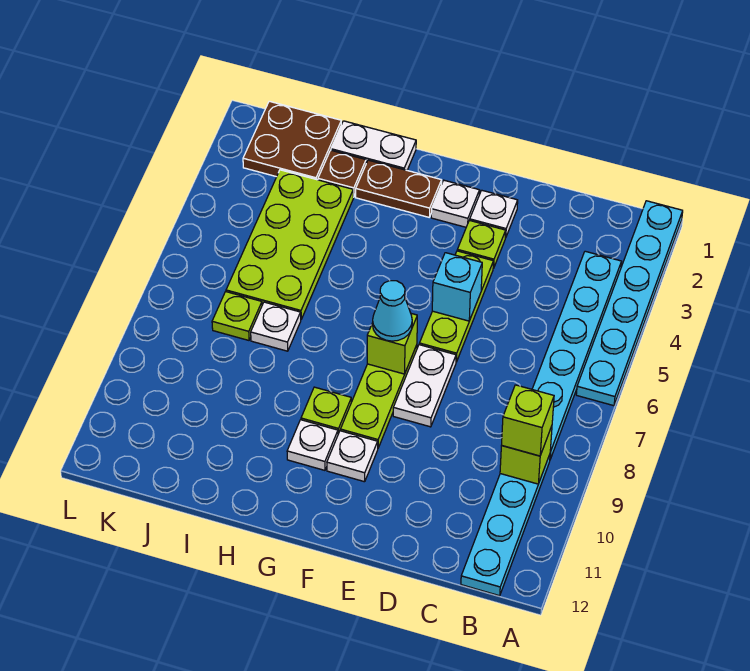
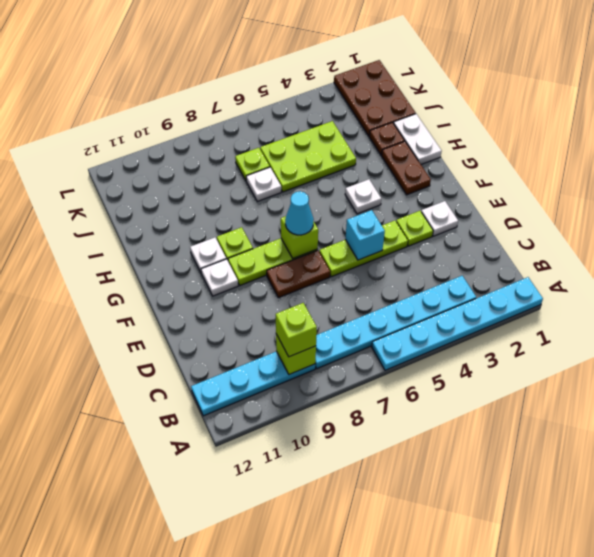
white 1x2 plate [393,345,456,427] -> brown 1x2 plate [267,251,330,298]
white 1x1 plate [431,180,480,227] -> white 1x1 plate moved to [345,179,381,214]
lime 2x4 plate [226,170,353,319] -> lime 2x3 plate [260,121,356,192]
brown 2x2 plate [243,101,341,180] -> brown 2x3 plate [334,60,416,136]

